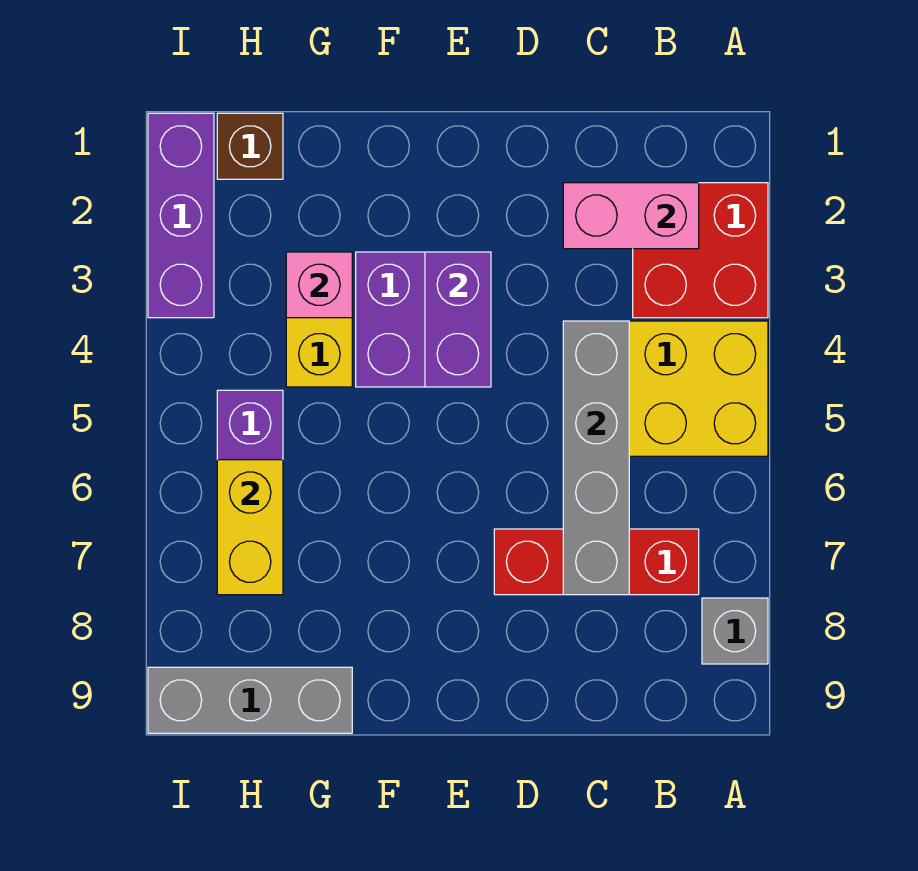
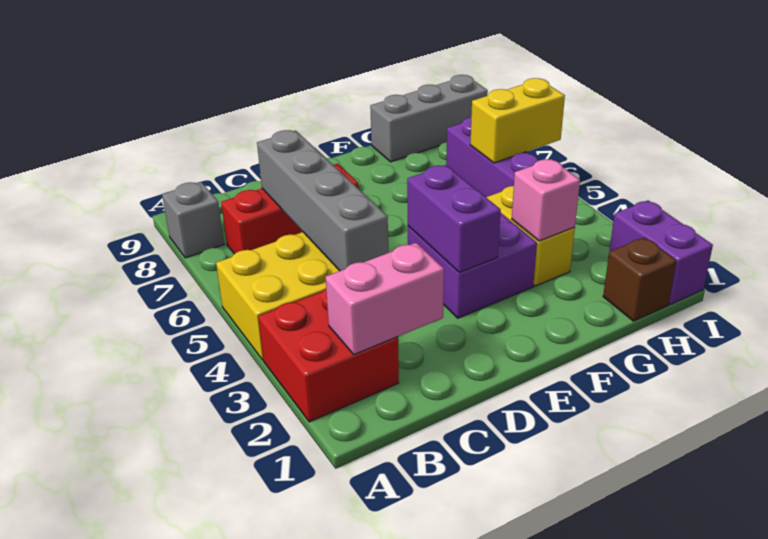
yellow 1x2 brick [217,460,283,595] -> yellow 1x2 brick turned to [470,78,565,163]
purple 1x3 brick [148,113,214,318] -> purple 1x2 brick [609,200,713,305]

